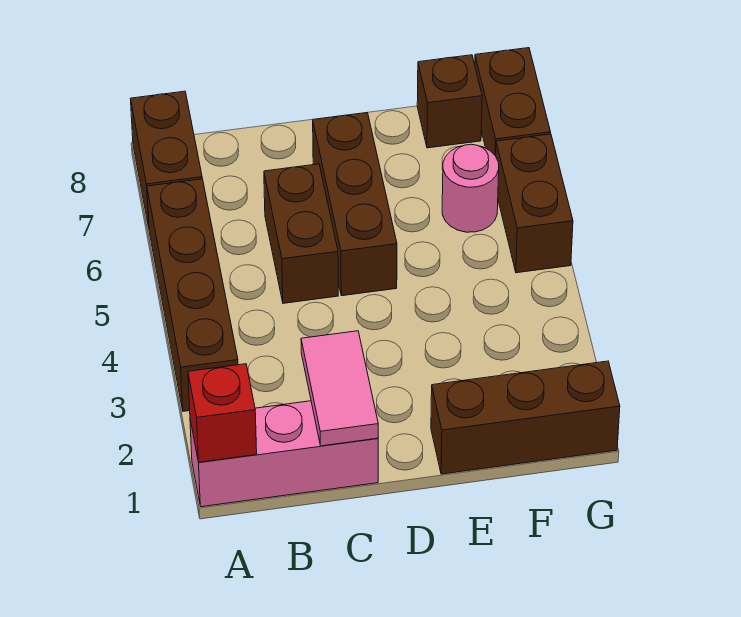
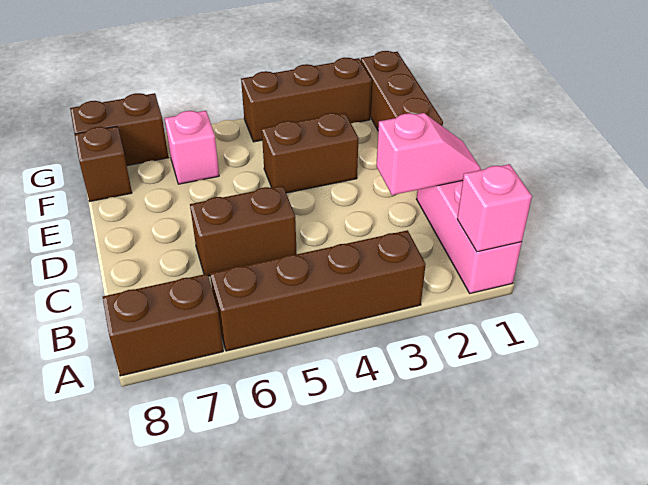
red 1x1 brick [188,364,257,462] -> pink 1x1 brick [457,164,532,252]
pink 1x2 tile [301,331,378,446] -> pink 1x2 slope [376,113,481,195]
brown 1x3 brick [313,113,397,296] -> brown 1x3 brick moved to [241,58,372,142]
pink 1x1 round brick [442,144,499,232] -> pink 1x1 brick [165,111,219,184]
brown 1x2 brick [496,134,573,273] -> brown 1x2 brick moved to [262,113,359,193]

